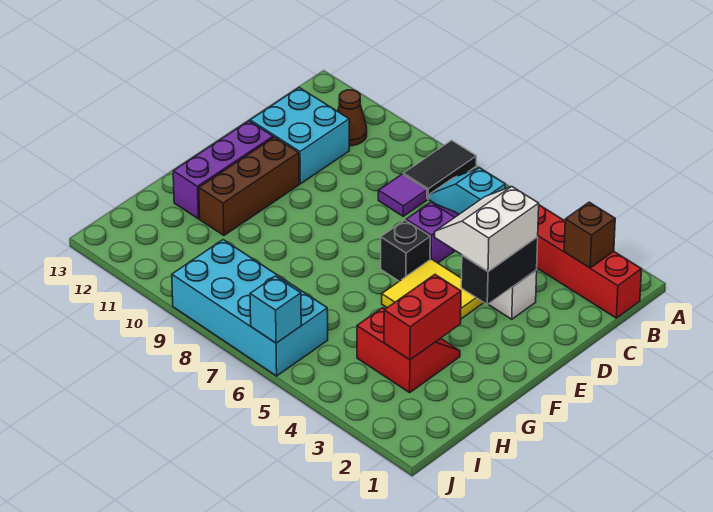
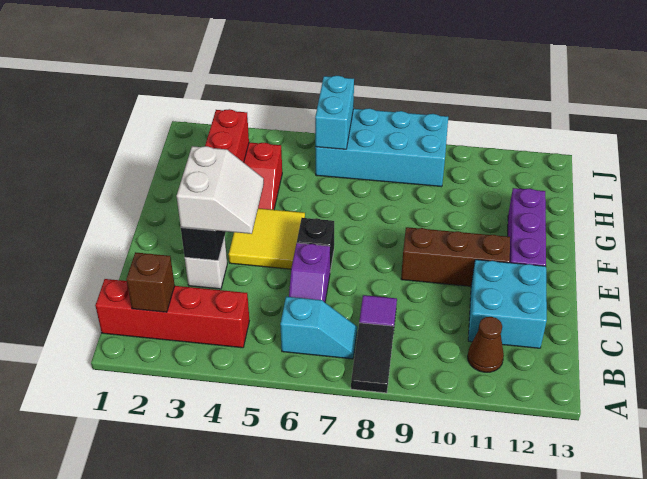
brown 1x3 brick [199,137,299,235] -> brown 1x3 brick turned to [401,227,510,286]
cyan 1x1 brick [250,276,301,343] -> cyan 1x2 brick [315,76,354,149]

